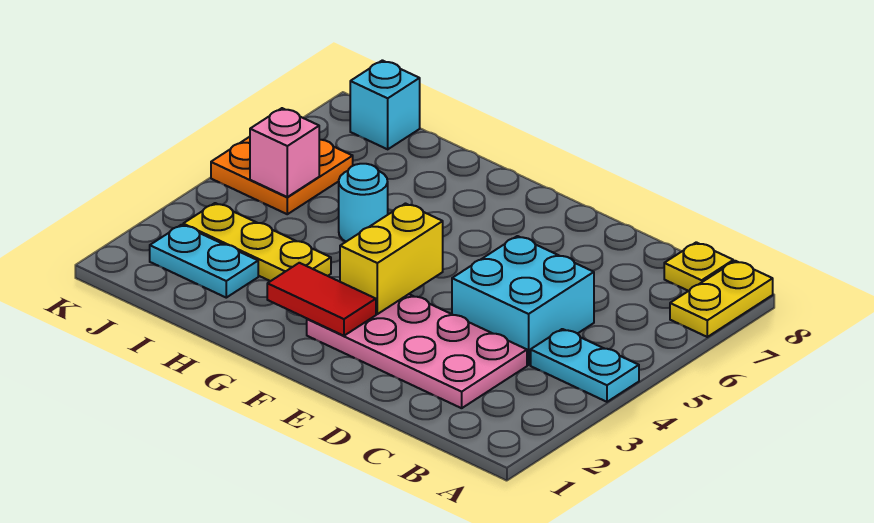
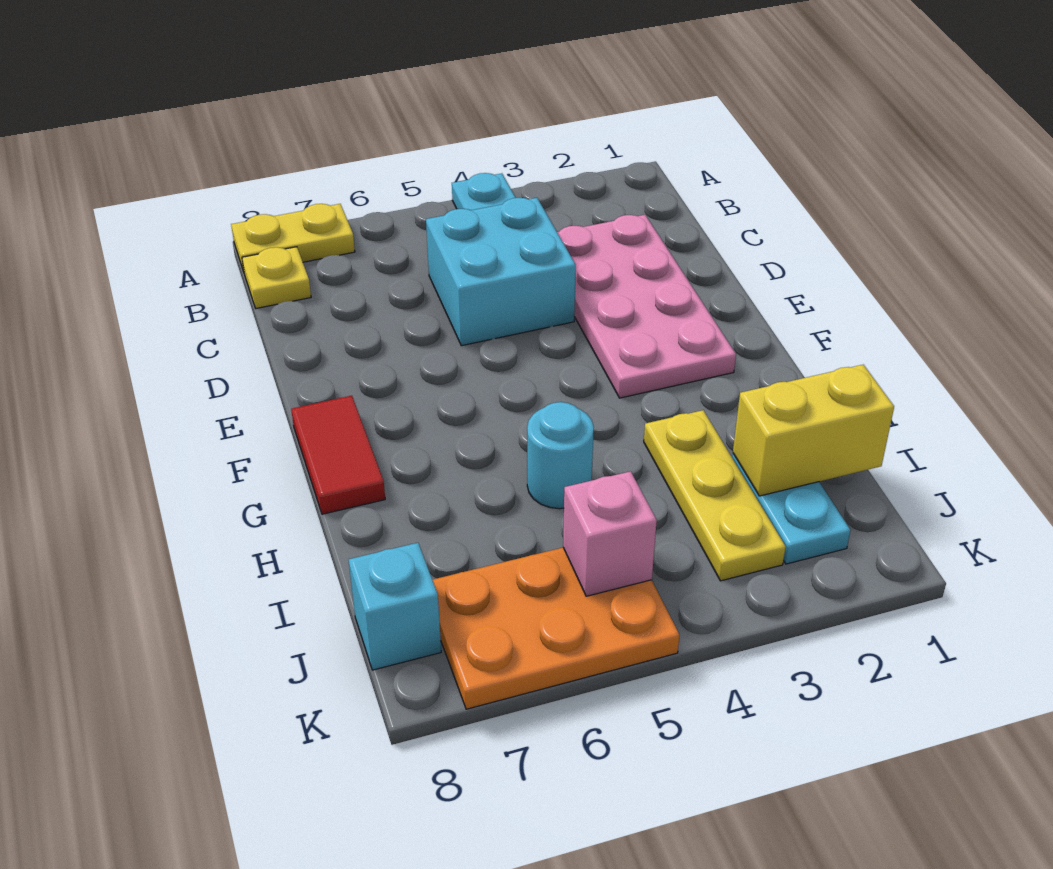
red 1x2 tile [267,263,376,336] -> red 1x2 tile moved to [291,396,385,514]
yellow 1x2 brick [340,204,443,314] -> yellow 1x2 brick moved to [733,365,894,496]
orange 2x2 plate [211,137,353,214] -> orange 2x3 plate [433,548,679,709]

